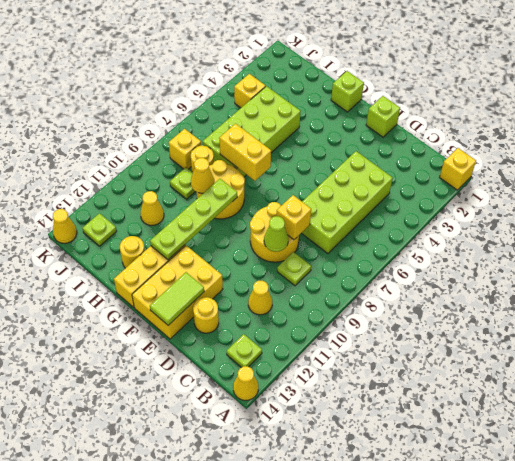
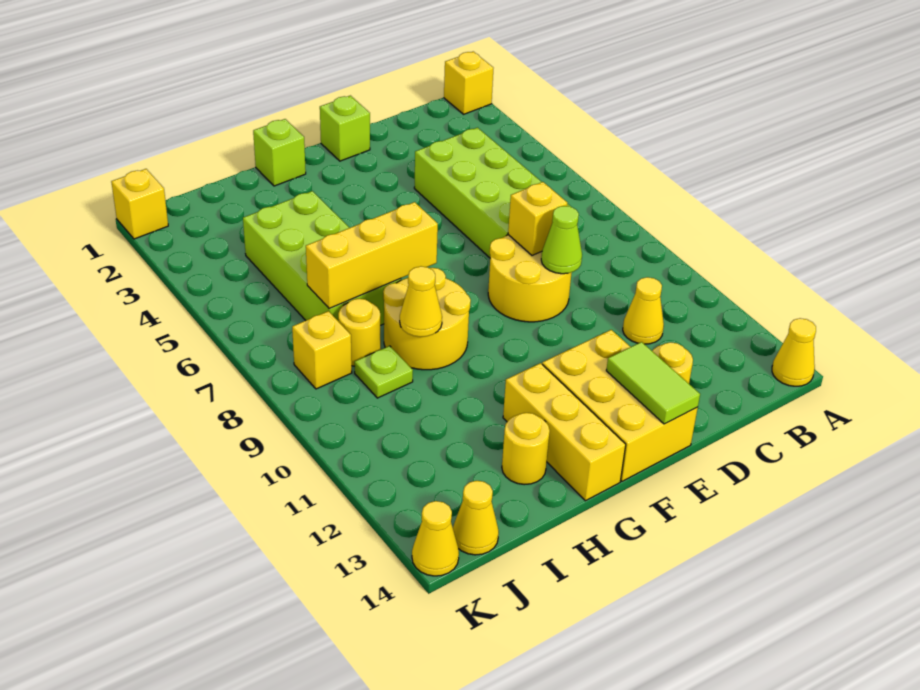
lime 1x1 plate [227,334,262,367] -> none
lime 1x1 plate [277,252,311,286] -> none
yellow 1x2 brick [219,124,271,181] -> yellow 1x3 brick [306,202,438,308]
lime 1x4 plate [150,179,237,260] -> none
yellow 1x1 cone [141,191,164,226] -> yellow 1x1 cone moved to [453,481,499,555]
yellow 1x1 brick [234,74,266,108] -> yellow 1x1 brick moved to [111,169,168,239]
lime 1x1 plate [82,213,117,246] -> none

